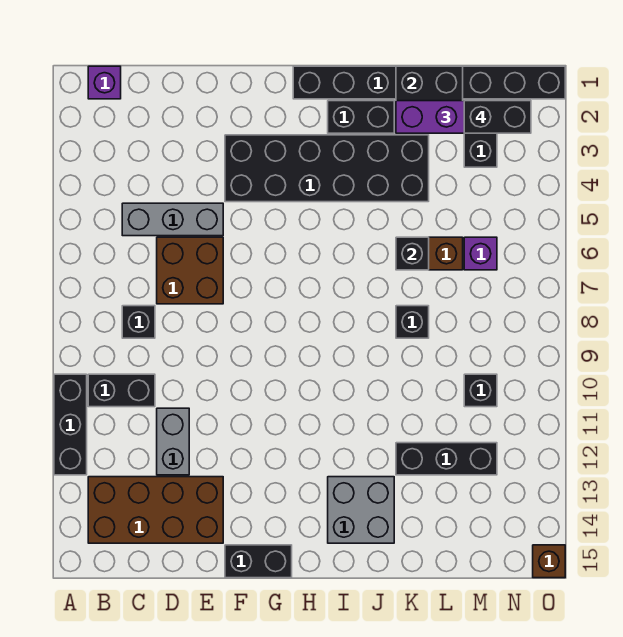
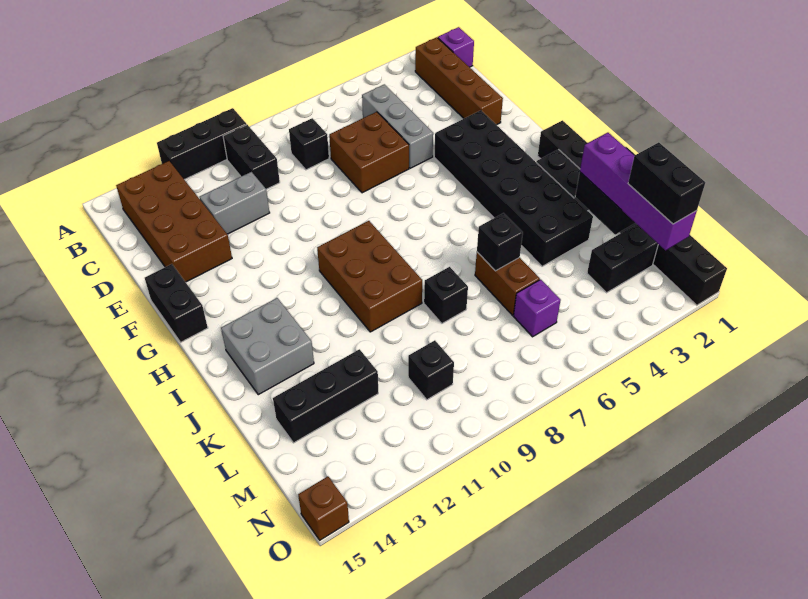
none -> brown 1x4 brick [415,37,503,125]
none -> brown 2x3 brick [317,221,422,332]
black 1x3 brick [396,443,497,475] -> black 1x3 brick turned to [273,349,378,443]

